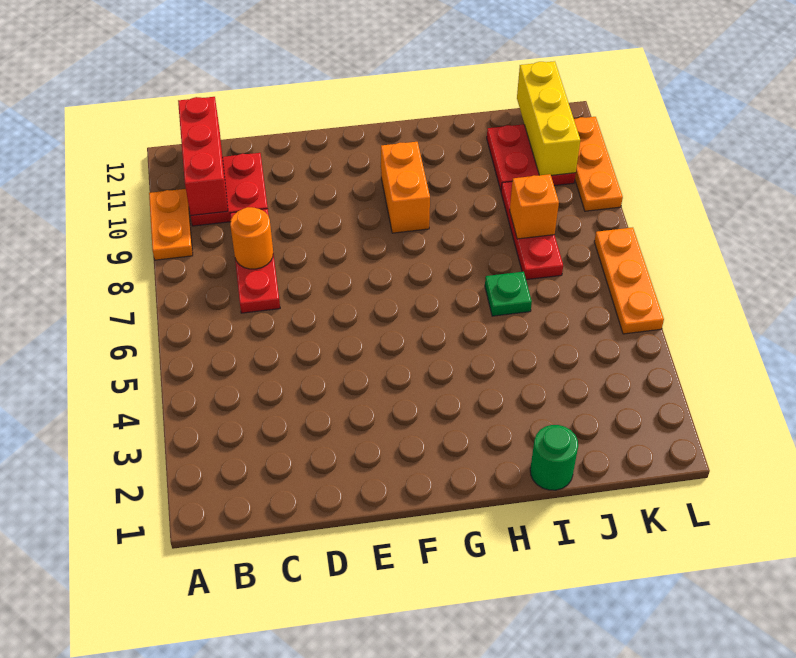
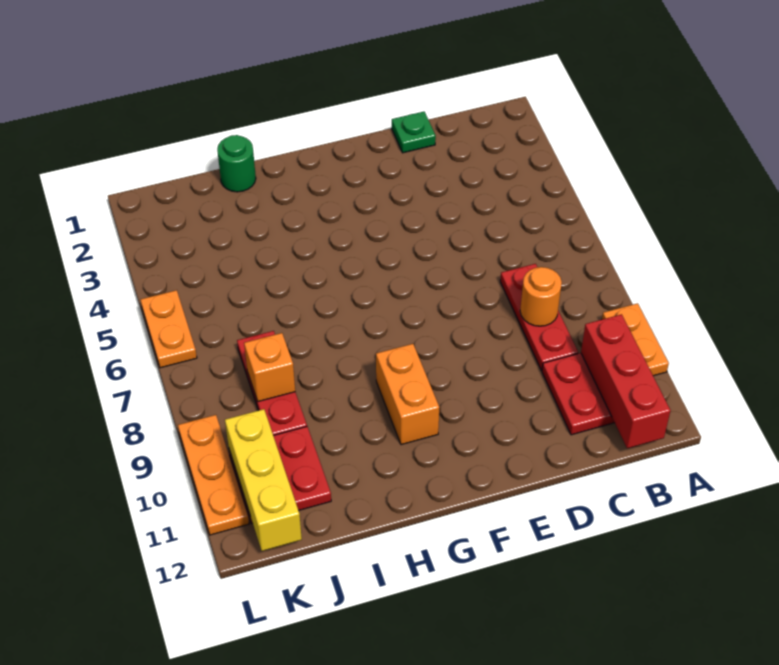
green 1x1 plate [485,272,532,316] -> green 1x1 plate moved to [392,112,436,153]
orange 1x3 plate [594,227,664,334] -> orange 1x2 plate [140,290,197,368]

